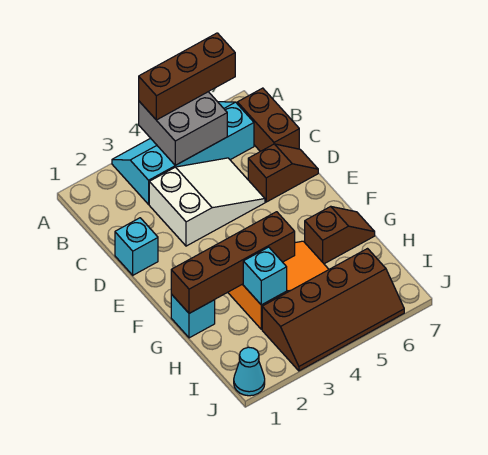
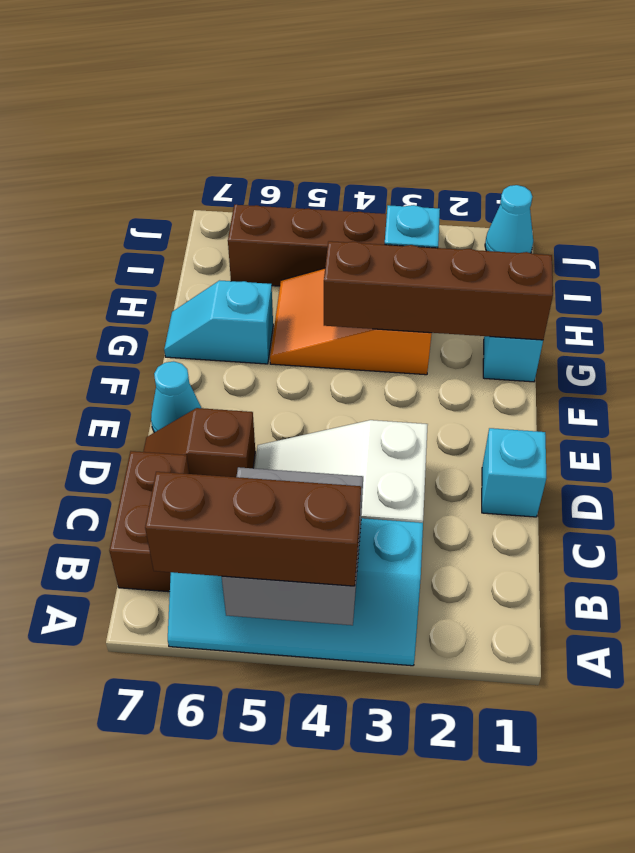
none -> cyan 1x1 cone [151,361,201,433]
brown 1x2 slope [305,206,375,264] -> cyan 1x2 slope [164,280,273,364]

